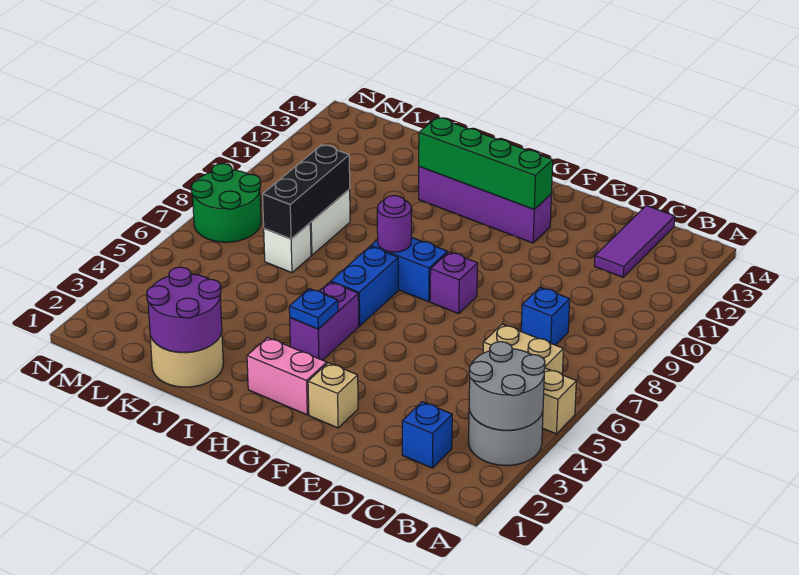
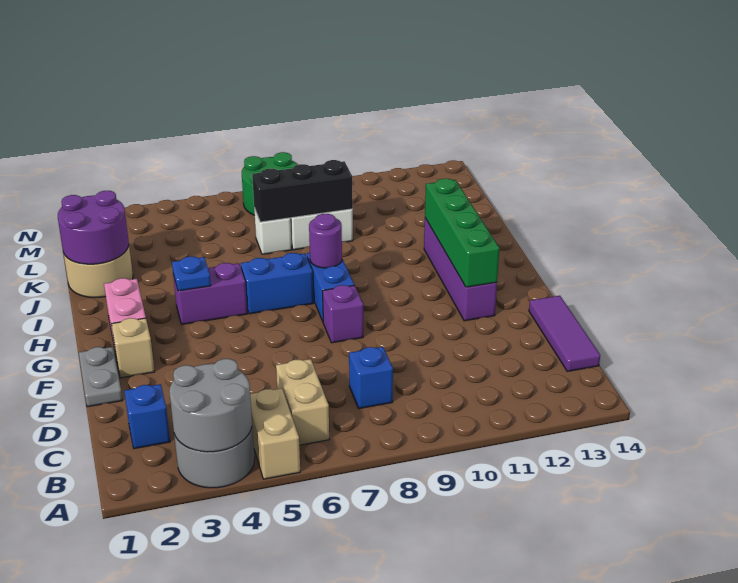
purple 1x3 tile [594,206,675,277] -> purple 1x3 tile turned to [529,296,600,372]
none -> grey 1x2 plate [79,347,123,407]

